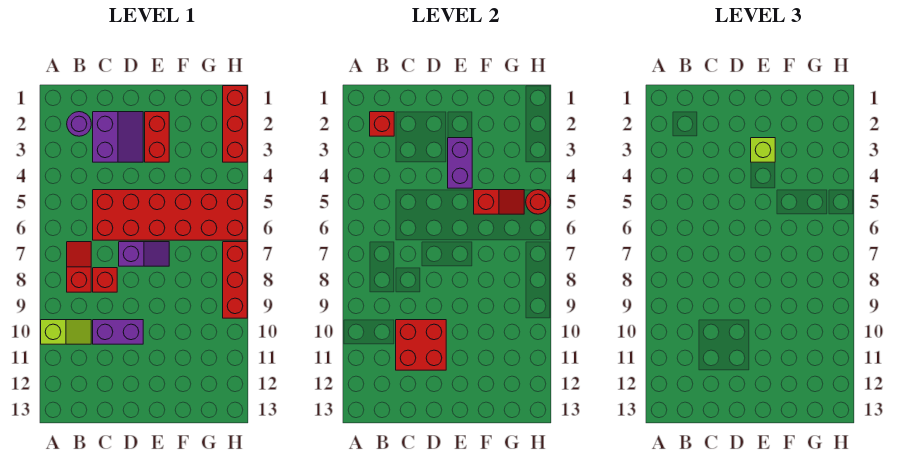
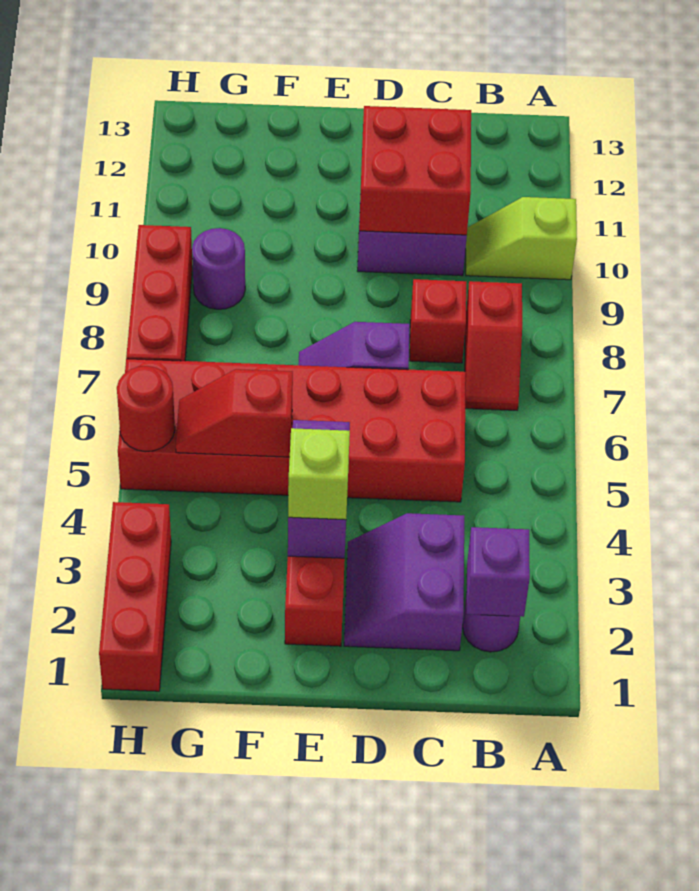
red 1x1 brick [370,112,394,136] -> purple 1x1 brick [467,527,530,617]
none -> purple 1x1 round brick [192,228,245,309]

